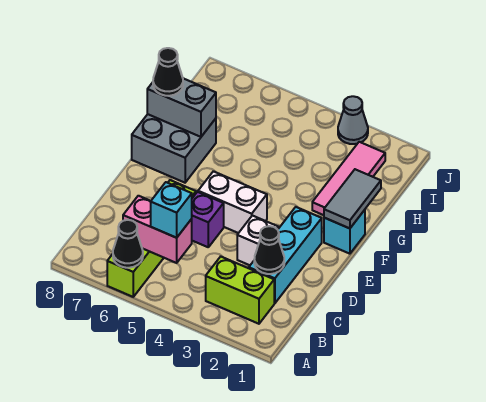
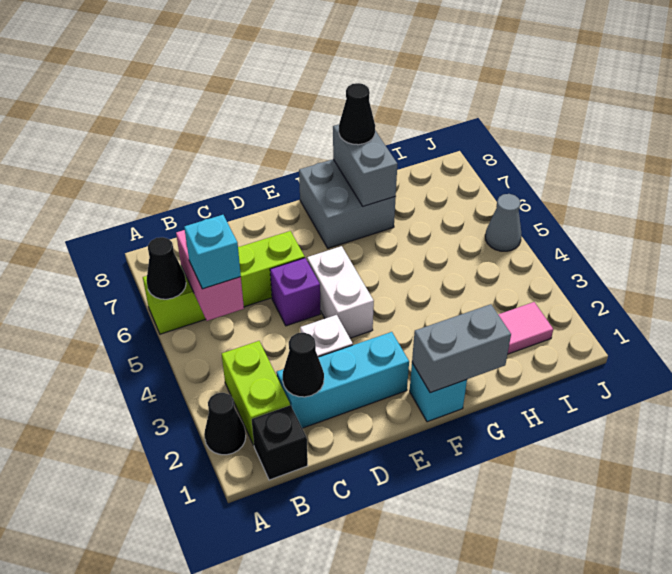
none -> black 1x1 cone [204,393,246,455]
none -> black 1x1 brick [252,405,308,480]
grey 1x2 tile [324,169,381,228] -> grey 1x2 brick [412,304,511,393]
grey 1x1 cone [338,96,368,144] -> grey 1x1 cone moved to [485,194,522,251]

